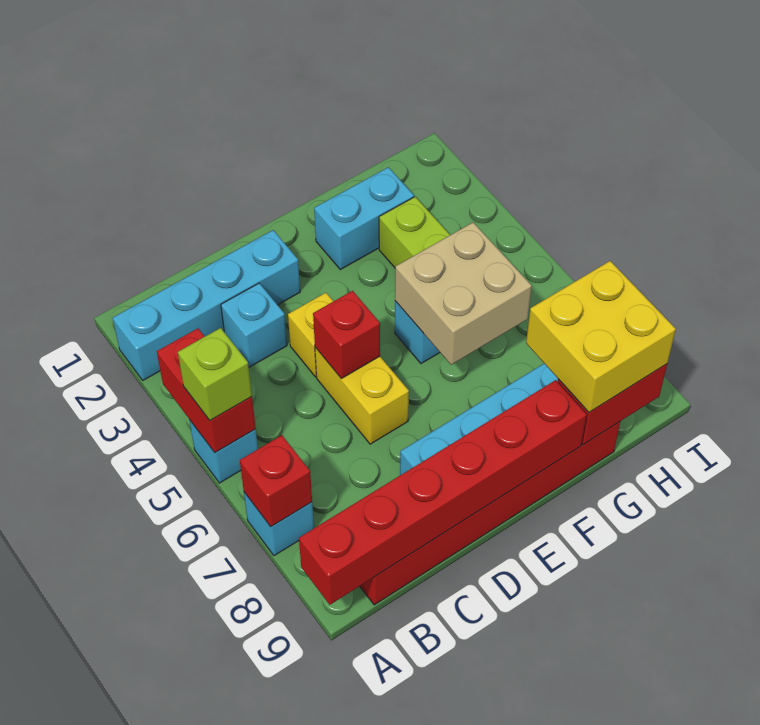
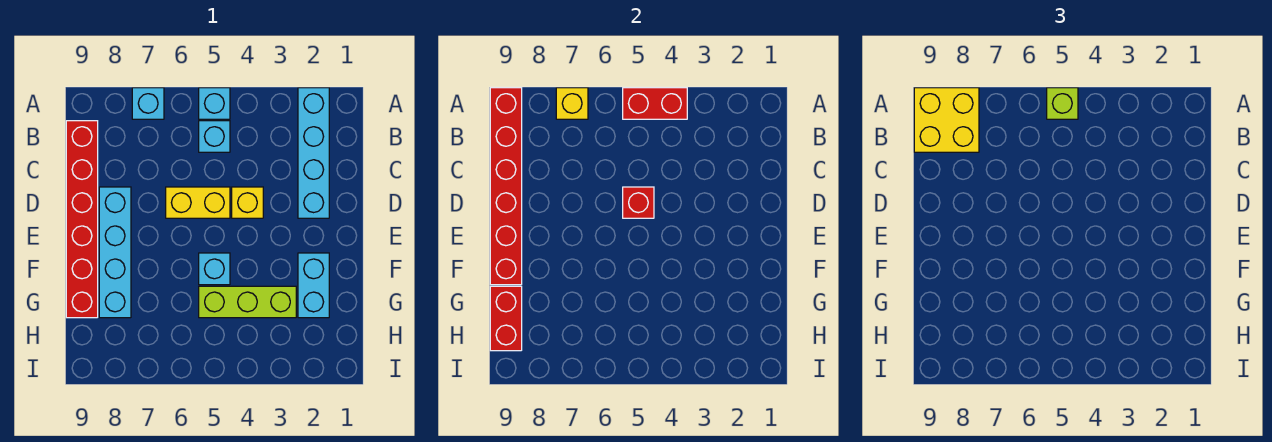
red 1x1 brick [240,435,312,527] -> yellow 1x1 brick [556,88,588,119]
cyan 1x1 brick [221,283,287,367] -> cyan 1x1 brick moved to [199,121,230,152]
tan 2x2 brick [395,222,532,365] -> none
yellow 2x2 brick [526,261,676,412] -> yellow 2x2 brick moved to [914,88,979,152]

